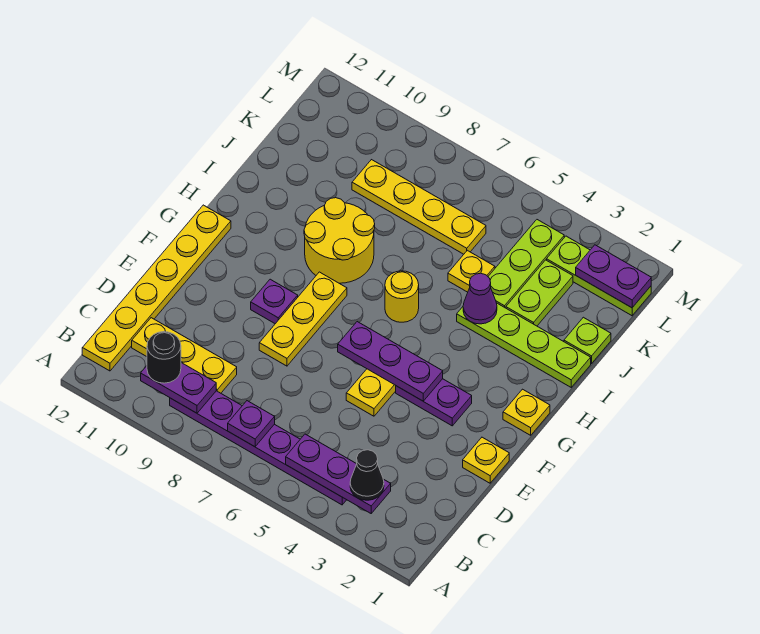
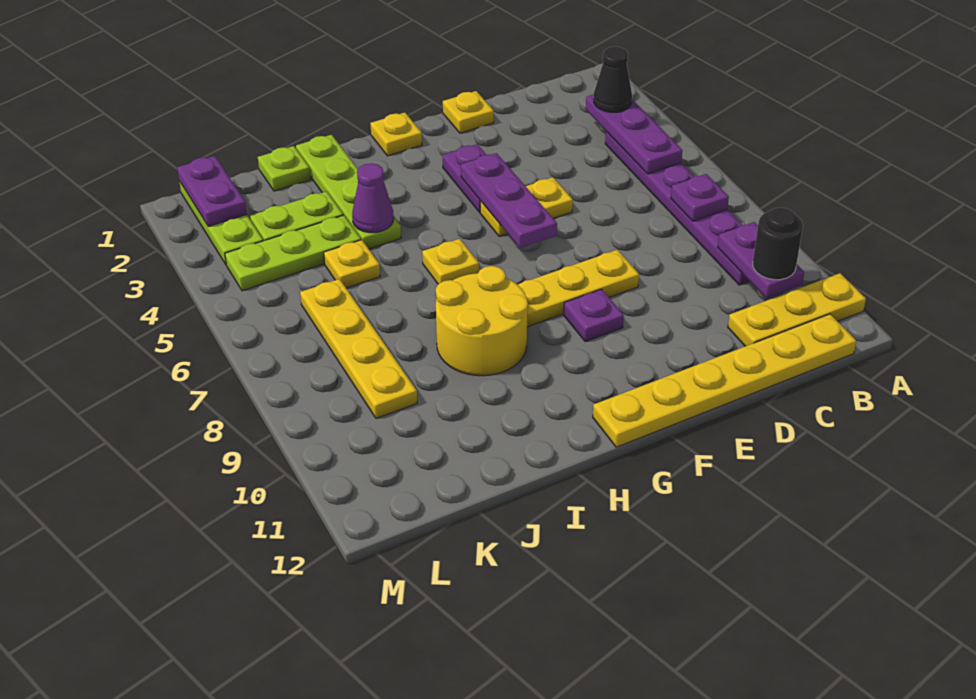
yellow 1x3 plate [132,318,237,393] -> yellow 1x3 plate turned to [728,273,866,346]
yellow 1x1 round brick [385,271,419,322] -> yellow 1x1 plate [422,239,479,284]

